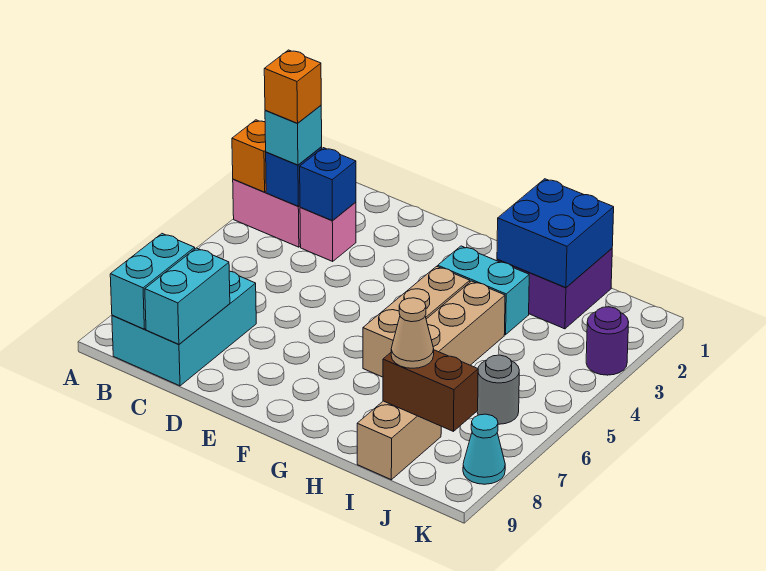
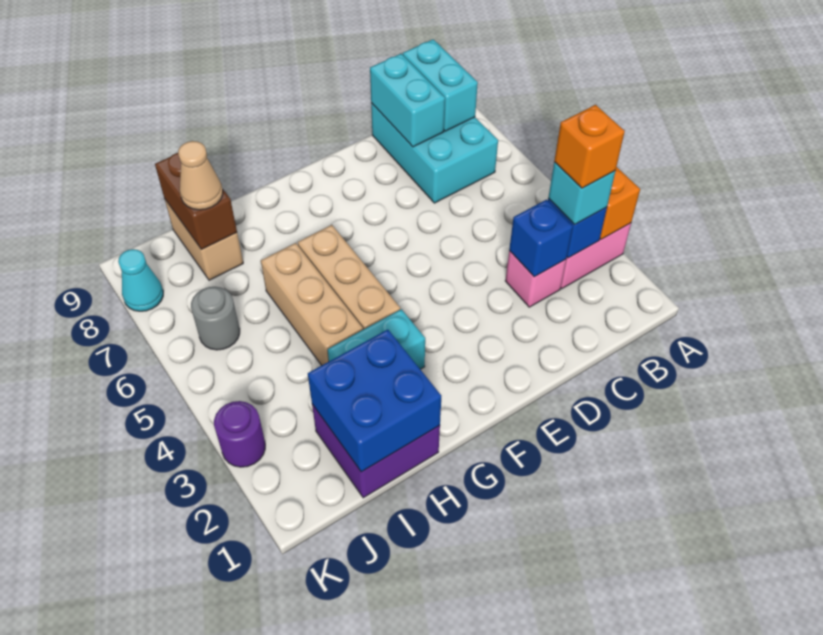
brown 1x2 brick [383,350,478,431] -> brown 1x2 brick turned to [155,153,237,249]

